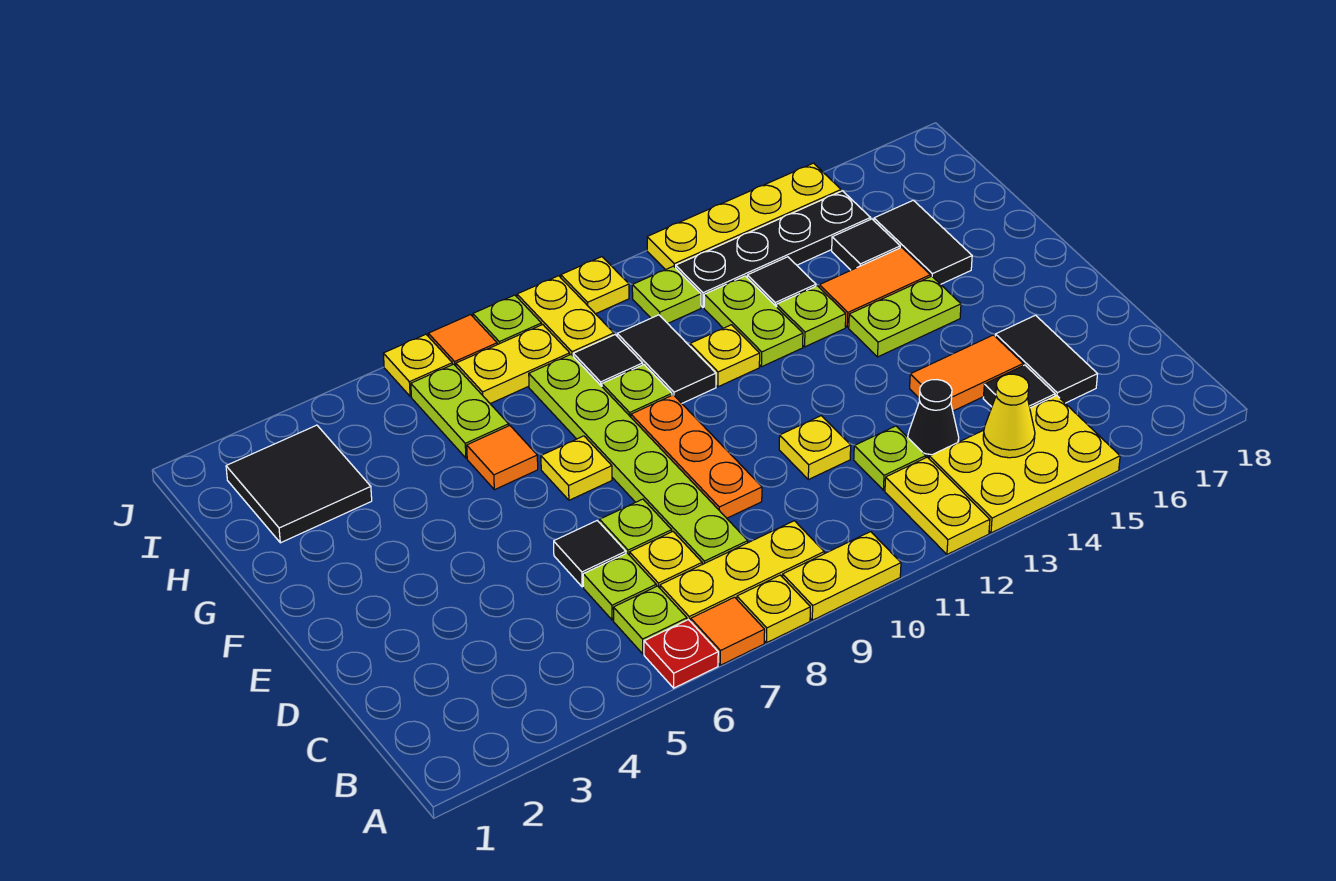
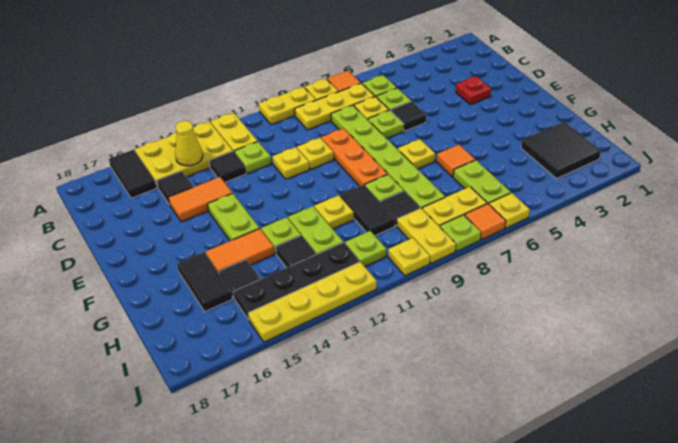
red 1x1 plate [644,620,718,688] -> red 1x1 plate moved to [456,76,491,105]
black 1x1 cone [908,380,959,458] -> black 1x1 tile [209,151,246,182]
black 1x2 tile [995,315,1097,403] -> black 1x2 tile moved to [109,150,156,198]
none -> yellow 1x1 plate [297,138,334,169]
lime 1x2 plate [849,276,961,357] -> lime 1x2 plate turned to [208,193,259,241]

